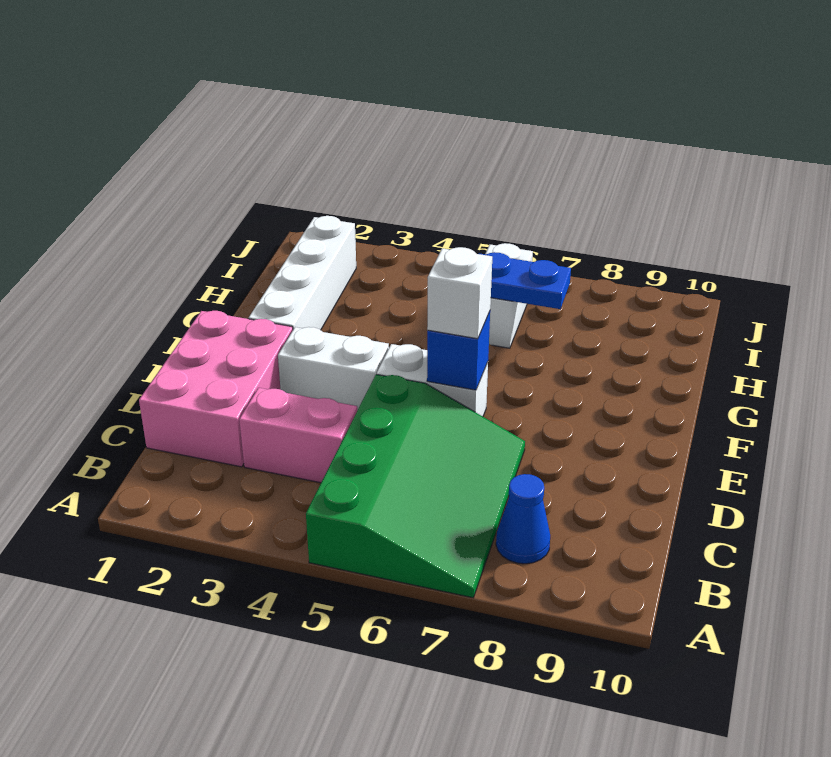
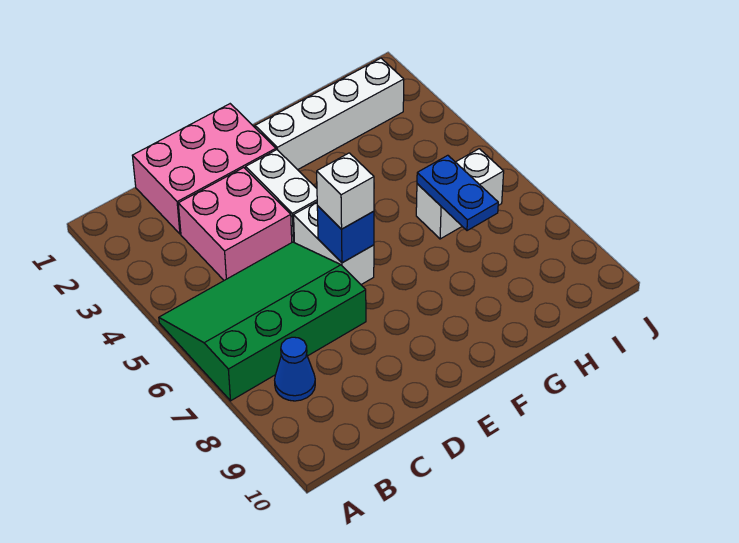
green 3x4 slope [306,374,525,598] -> green 3x4 slope turned to [159,242,366,401]
pink 1x2 brick [239,388,357,483] -> pink 2x2 brick [178,168,292,280]

